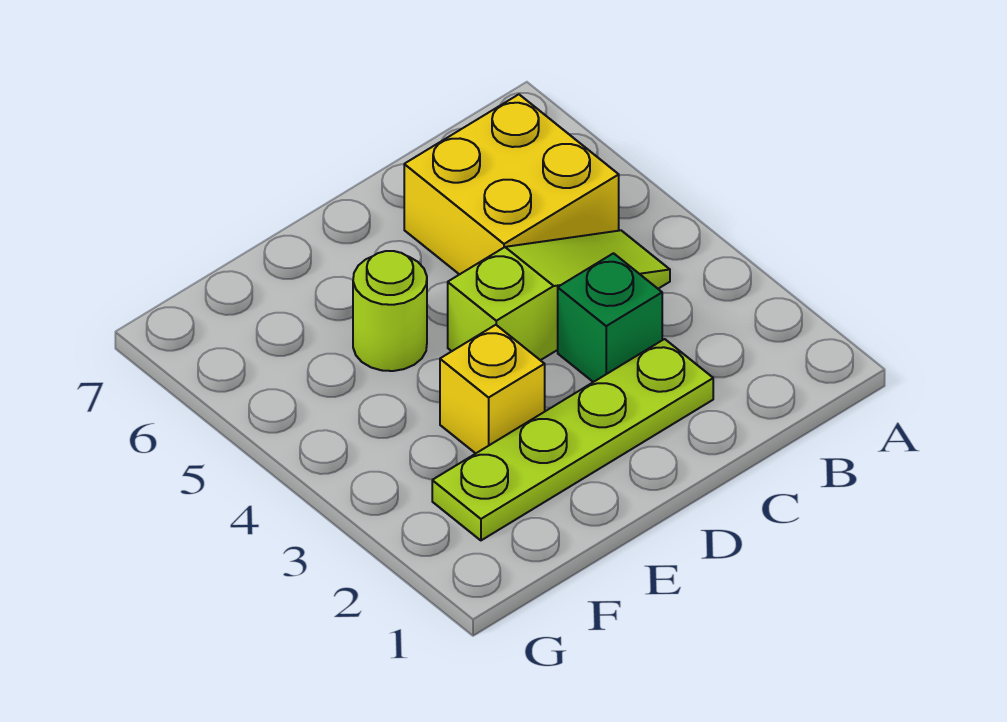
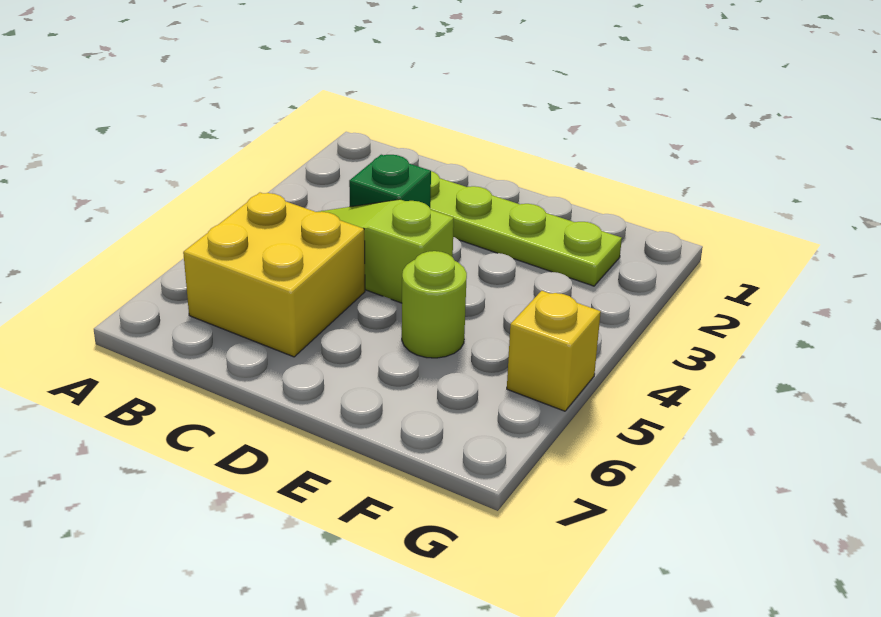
yellow 1x1 brick [440,325,545,454] -> yellow 1x1 brick moved to [507,291,601,411]

